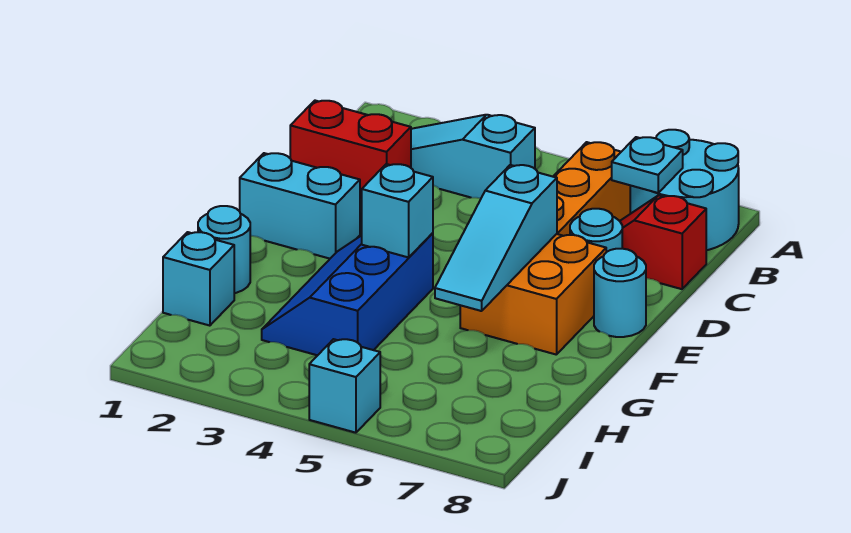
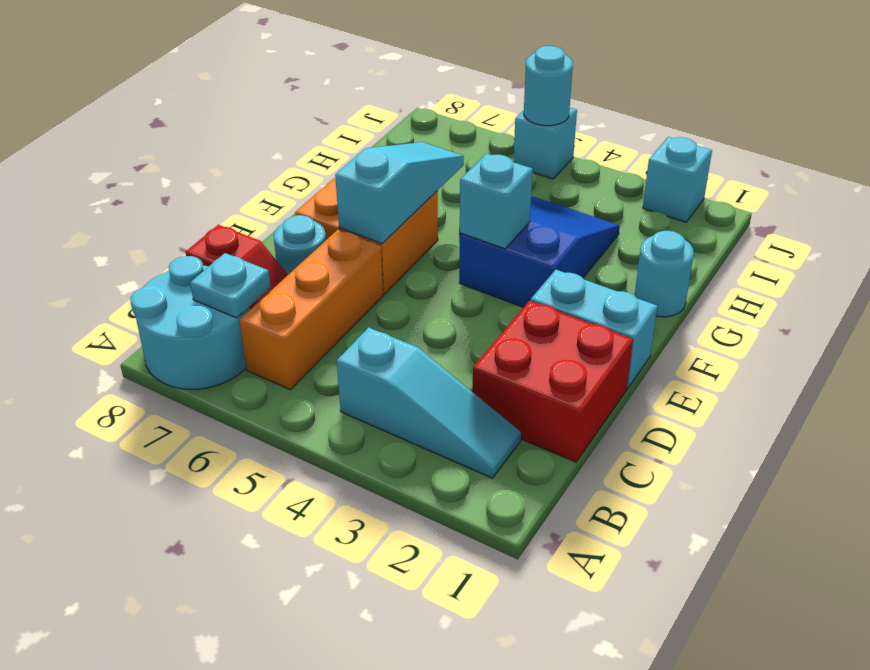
red 1x2 brick [290,101,411,199] -> red 2x2 brick [473,301,633,462]
cyan 1x1 round brick [594,249,646,337] -> cyan 1x1 round brick moved to [524,46,573,126]
blue 2x3 slope [262,233,433,355] -> blue 2x3 slope turned to [459,196,620,307]
cyan 1x1 brick [163,232,234,326] -> cyan 1x1 brick moved to [643,137,712,222]

